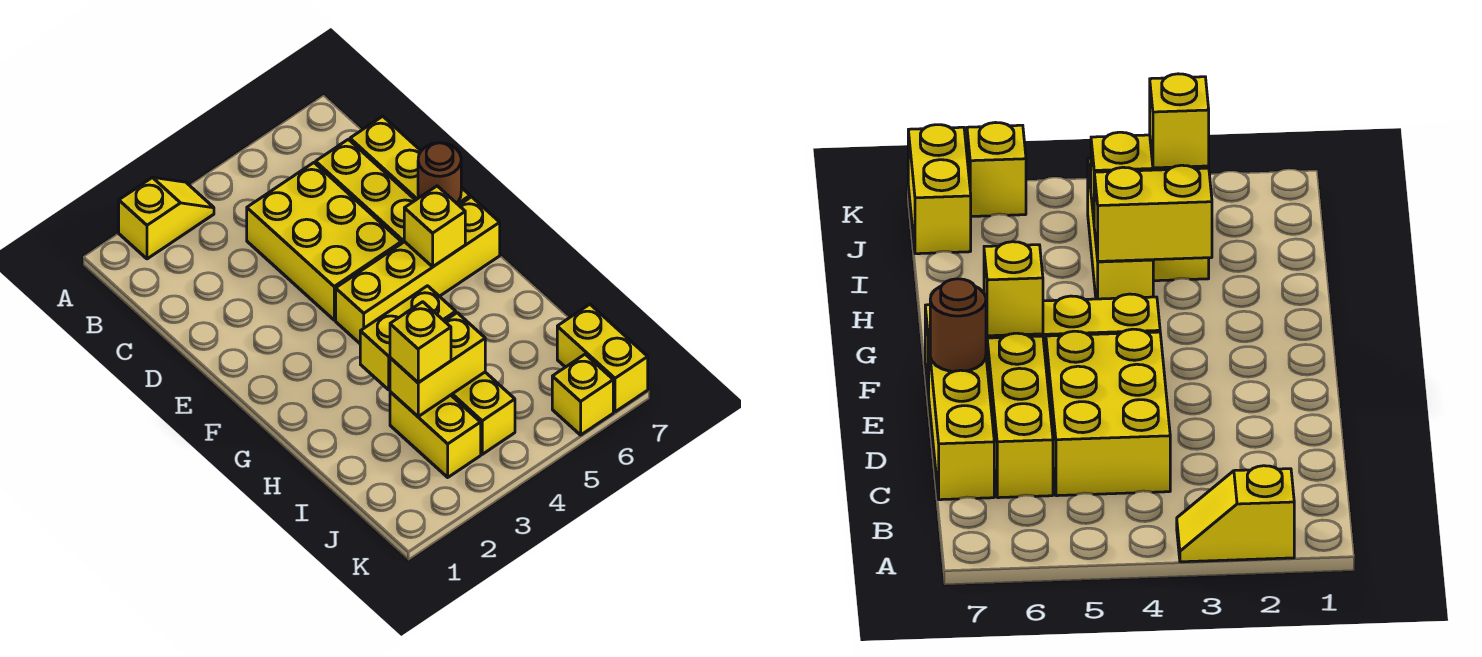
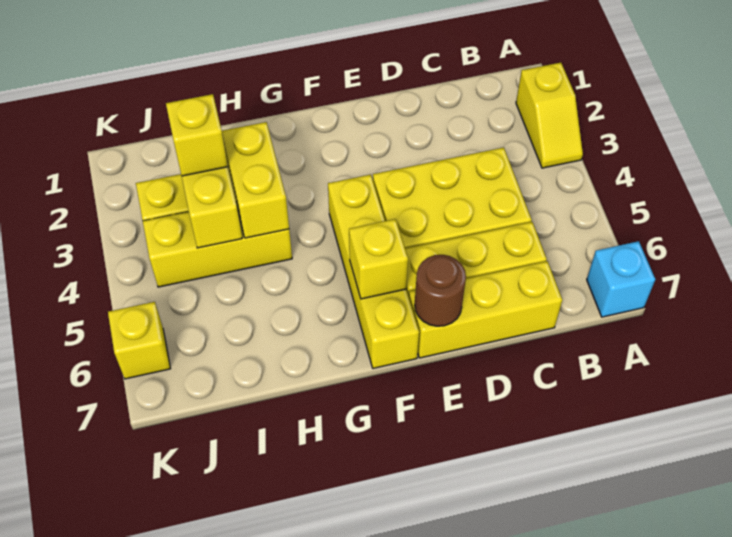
none -> cyan 1x1 brick [587,241,655,317]
yellow 1x2 brick [557,304,648,412] -> none

